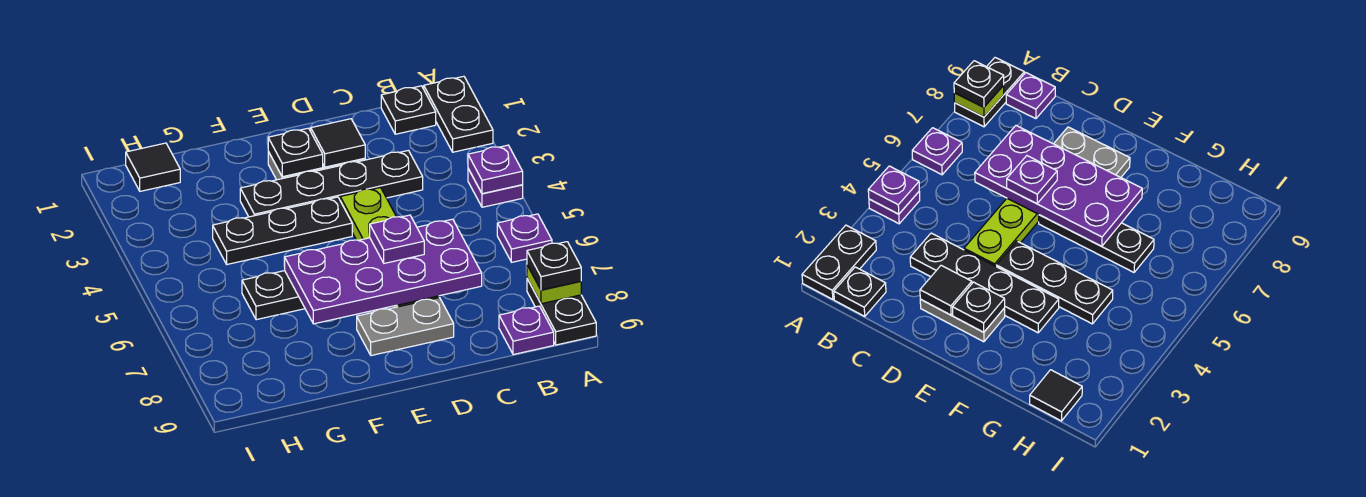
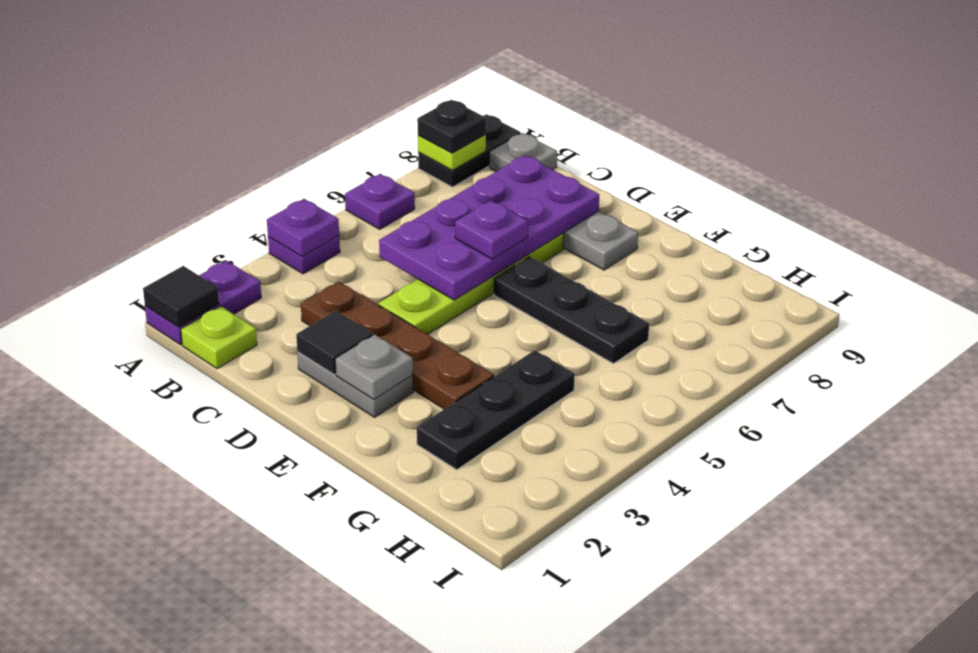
black 1x2 plate [424,76,493,152] -> purple 1x2 plate [145,261,261,345]
black 1x1 plate [381,86,436,134] -> lime 1x1 plate [181,306,257,369]
purple 1x1 plate [499,306,554,355] -> grey 1x1 plate [489,133,557,171]
black 1x4 plate [240,150,423,217] -> brown 1x4 plate [301,282,494,409]
purple 2x4 plate [285,219,482,324] -> purple 2x4 plate turned to [379,155,599,300]
black 1x1 plate [268,128,323,177] -> grey 1x1 plate [335,334,413,400]
black 1x3 plate [213,197,352,264] -> black 1x3 plate turned to [417,350,575,470]
black 1x1 tile [126,143,180,191] -> black 1x1 tile moved to [143,266,219,327]

